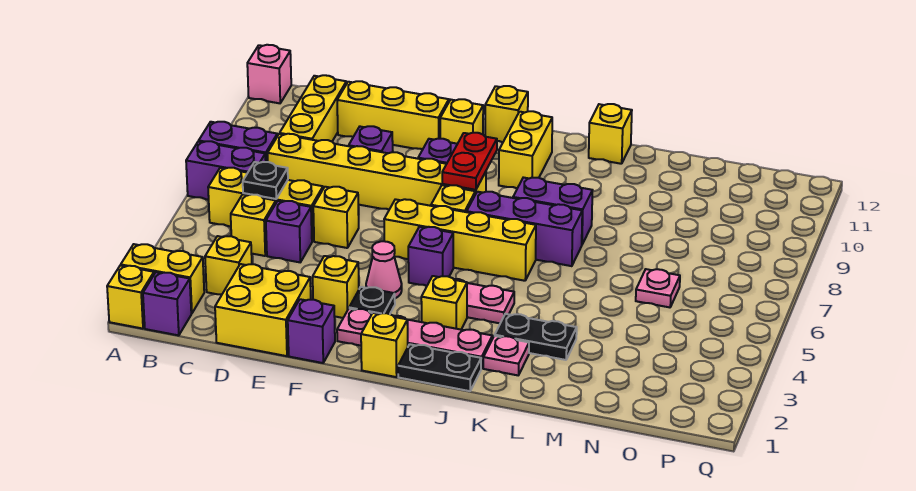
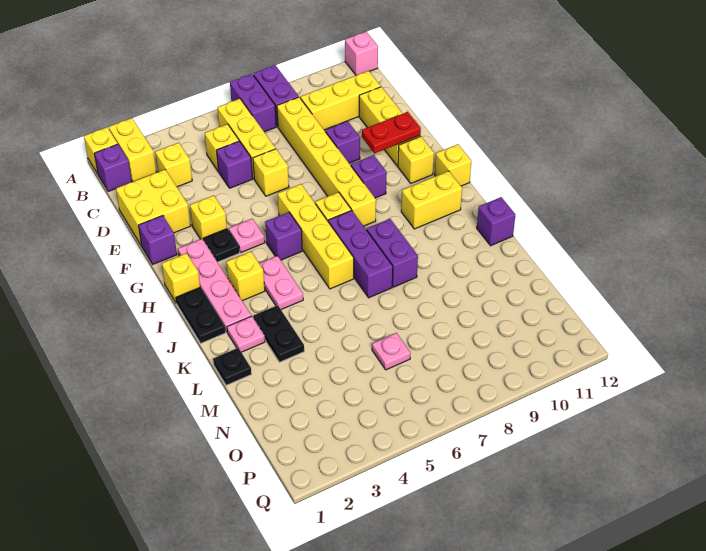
black 1x1 plate [243,162,288,199] -> black 1x1 plate moved to [213,348,252,385]
pink 1x1 cone [366,241,402,298] -> pink 1x1 plate [229,219,265,252]
red 1x2 plate [442,133,497,190] -> red 1x2 plate moved to [362,112,421,153]
yellow 1x1 brick [589,104,632,164] -> purple 1x1 brick [477,197,515,246]

